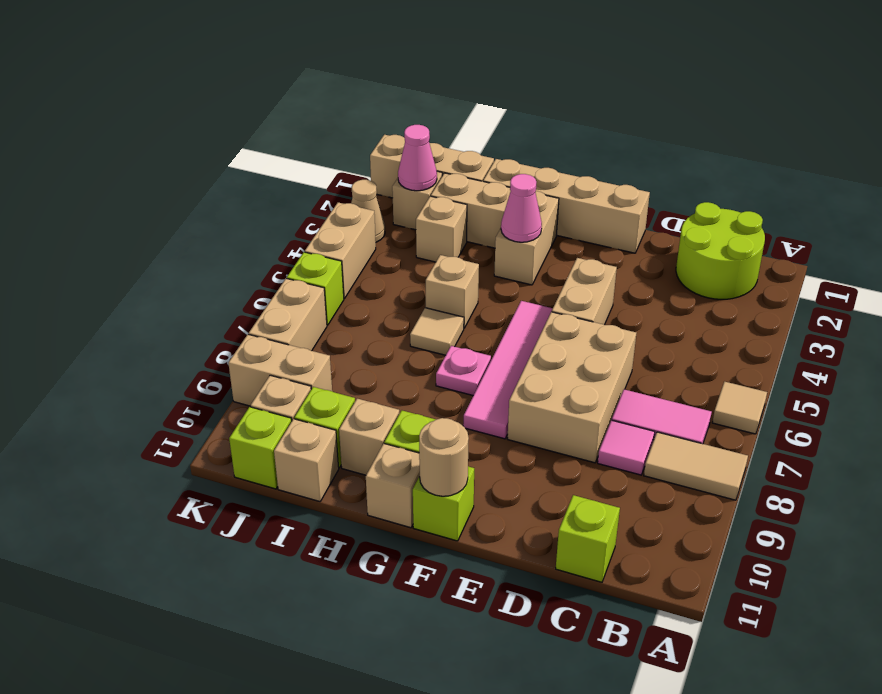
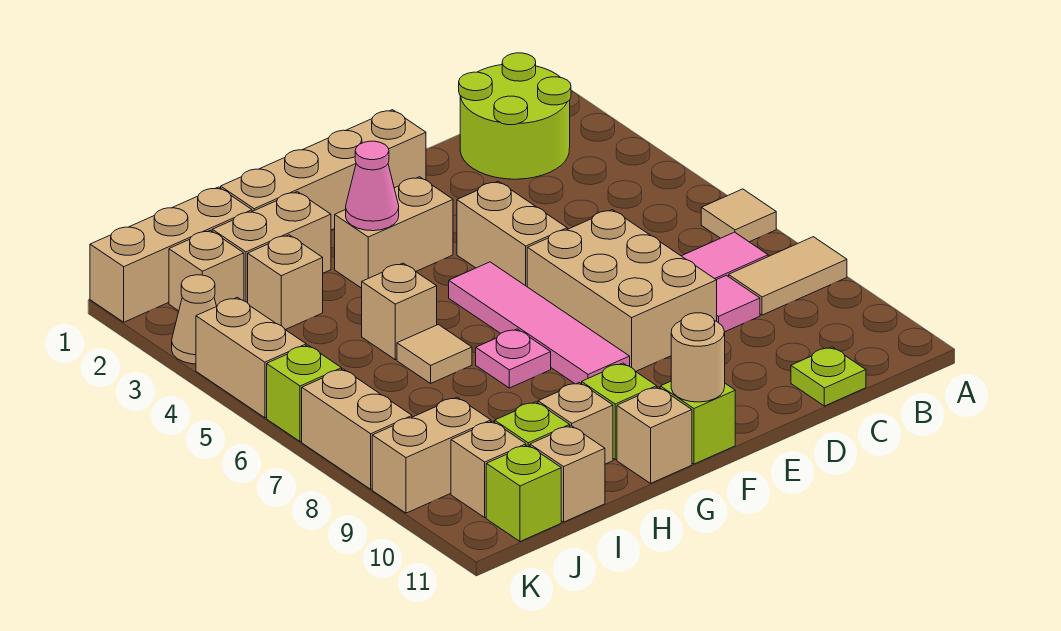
lime 1x1 brick [556,495,620,582] -> lime 1x1 plate [791,347,866,406]
tan 1x2 brick [494,191,559,285] -> tan 1x2 brick turned to [335,177,453,288]
pink 1x1 cone [398,125,437,191] -> none

